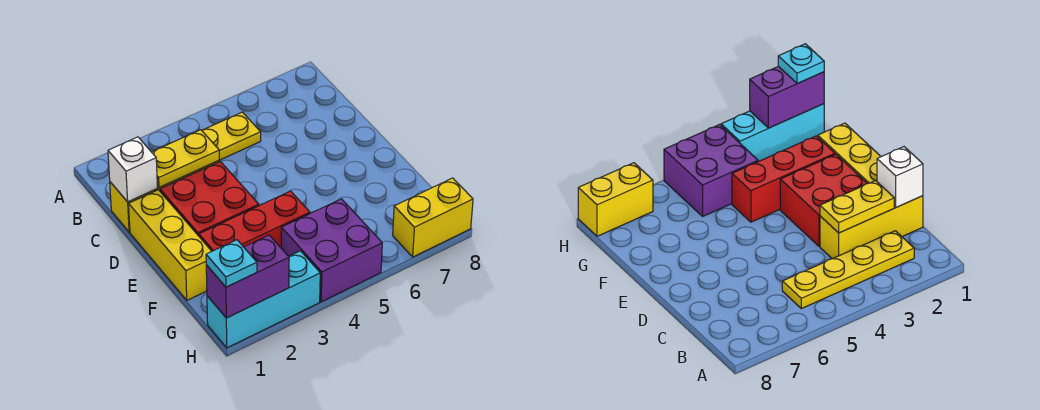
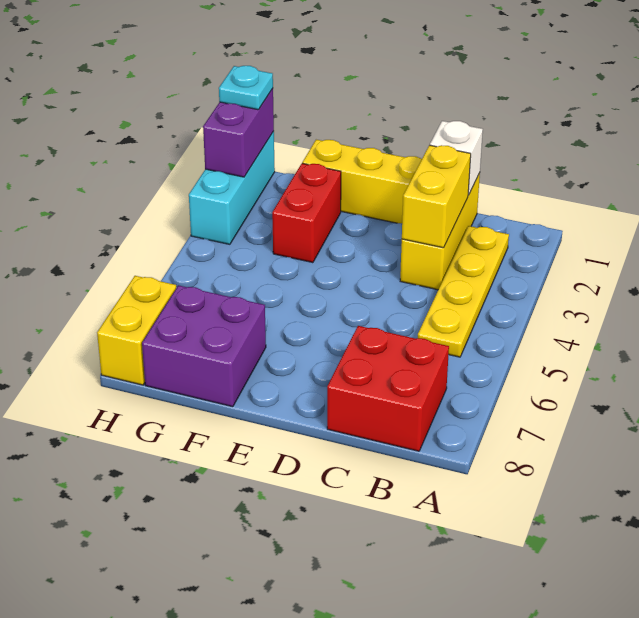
yellow 1x2 plate [152,130,219,188] -> yellow 1x2 brick [402,145,471,248]
red 2x2 brick [160,162,259,236] -> red 2x2 brick moved to [327,326,449,451]
red 1x3 brick [199,191,310,251] -> red 1x2 brick [272,163,341,263]
purple 2x2 brick [281,199,382,302] -> purple 2x2 brick moved to [142,285,266,407]

